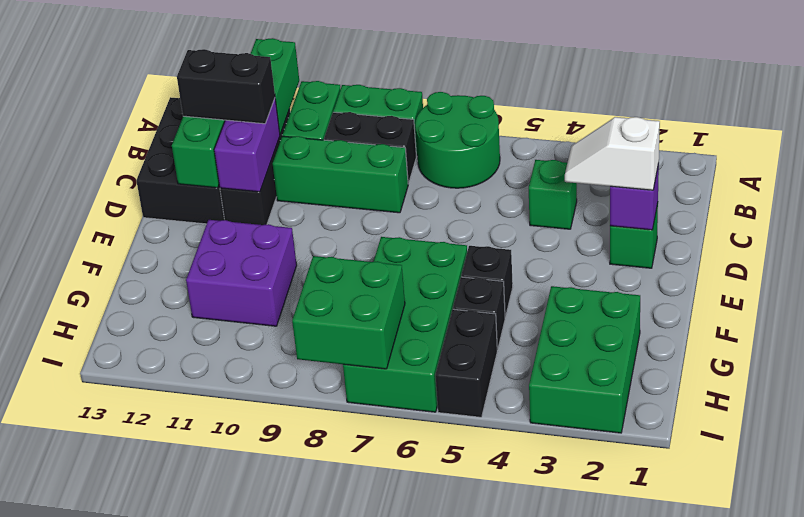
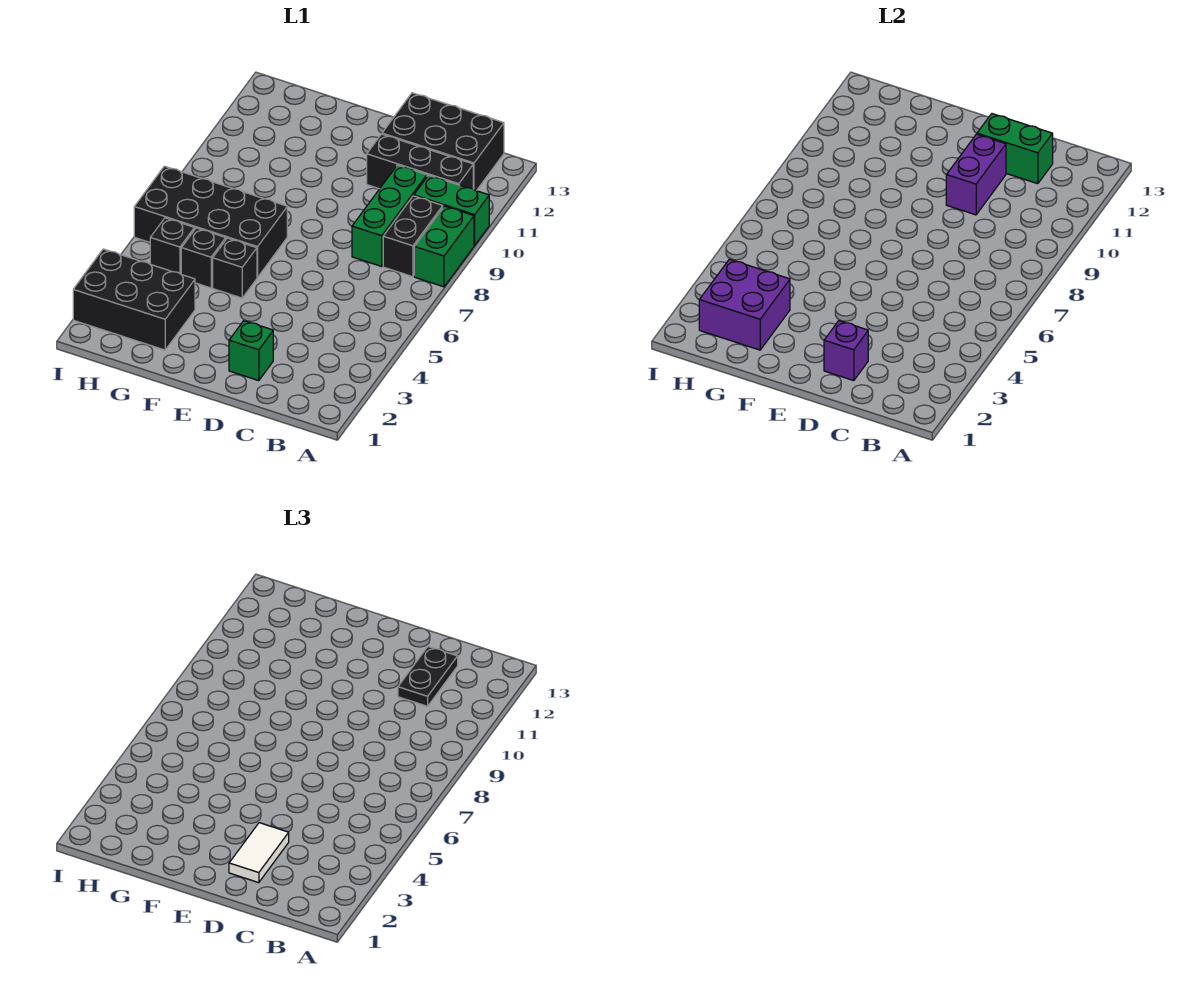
green 2x2 round brick [415,92,500,188] -> none
green 1x2 brick [251,38,299,134] -> none
green 1x1 brick [529,160,577,229] -> none
purple 1x2 brick [214,99,280,192] -> purple 1x2 brick turned to [946,134,1006,215]
black 1x2 brick [177,49,275,124] -> black 1x2 plate [398,647,458,706]
white 1x2 slope [565,117,660,190] -> white 1x2 tile [229,823,289,883]
green 2x4 brick [343,237,467,412] -> black 2x4 brick [134,166,287,277]
purple 2x2 brick [186,220,297,326] -> purple 2x2 brick moved to [699,259,790,350]
green 2x3 brick [529,286,640,433] -> black 2x3 brick [73,249,195,350]
black 1x2 brick [435,309,497,417] -> black 1x1 brick [150,218,195,274]
green 2x2 brick [292,256,405,369] -> none

